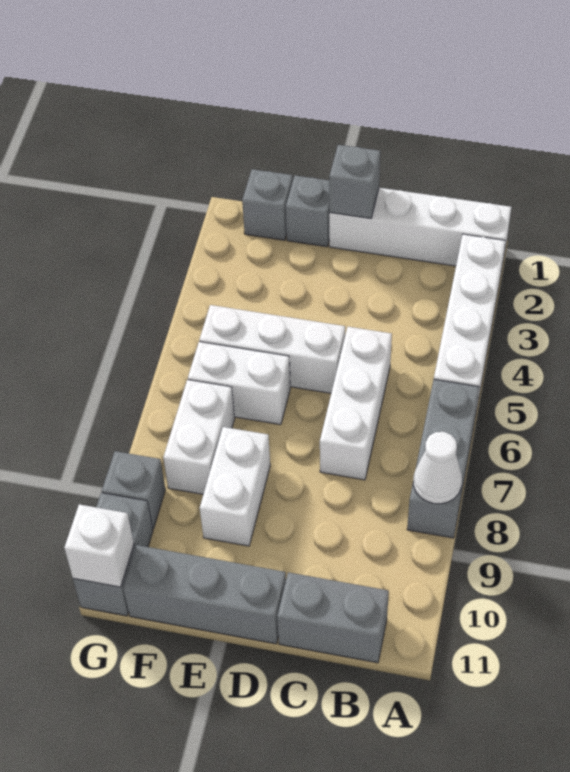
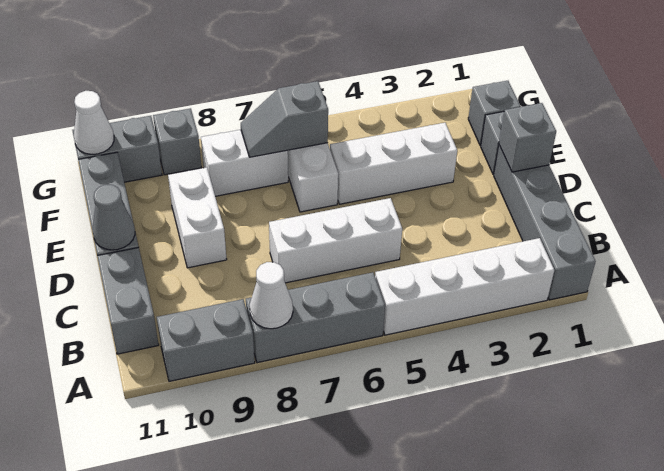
white 1x4 brick [329,188,511,266] -> grey 1x4 brick [494,145,596,300]
none -> grey 1x2 brick [157,299,255,381]
white 1x3 brick [199,305,345,393] -> white 1x3 brick turned to [330,123,457,204]
none -> grey 1x1 cone [93,185,135,250]
white 1x2 brick [200,427,270,546] -> white 1x2 brick turned to [168,167,227,268]
none -> grey 1x2 slope [241,81,328,157]
white 1x1 brick [64,504,134,587] -> white 1x1 cone [74,91,114,154]

